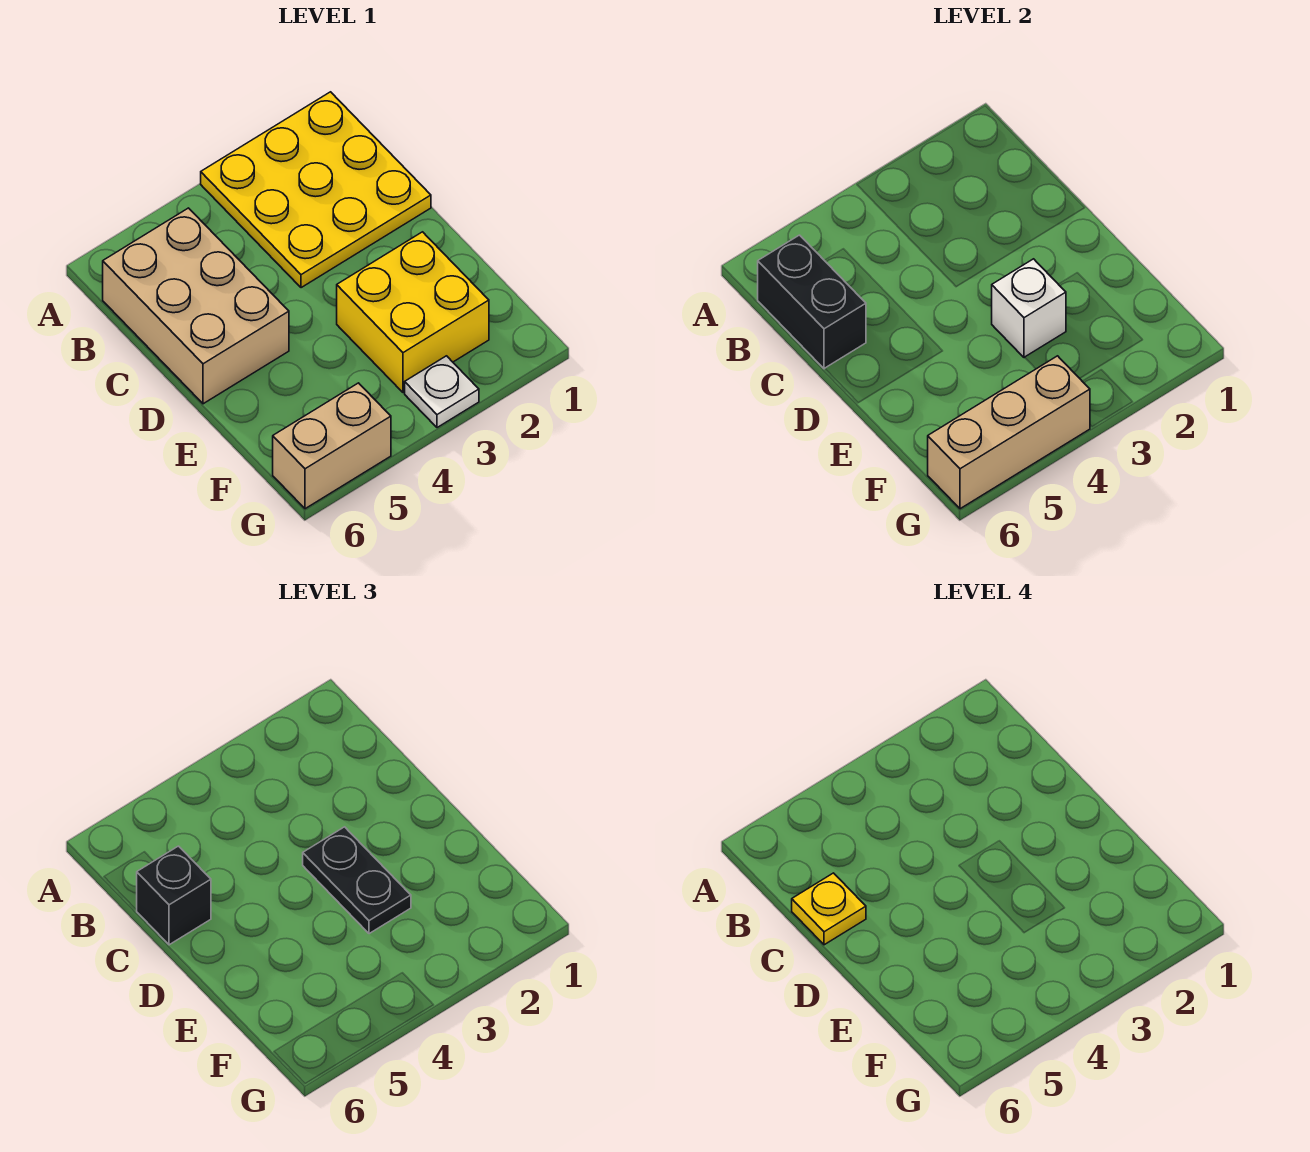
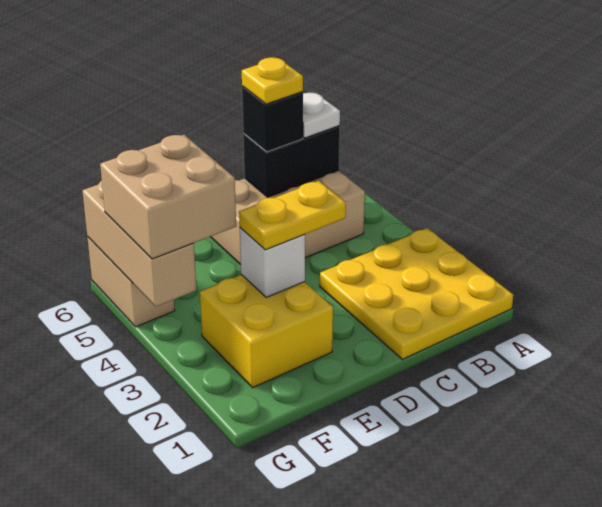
black 1x2 plate [303,827,411,934] -> yellow 1x2 plate [239,181,346,250]
none -> tan 2x2 brick [100,135,236,259]
white 1x1 plate [405,356,479,428] -> white 1x1 plate moved to [303,93,340,138]

